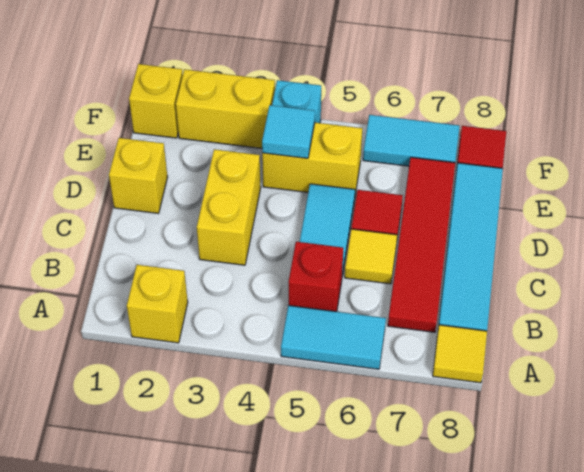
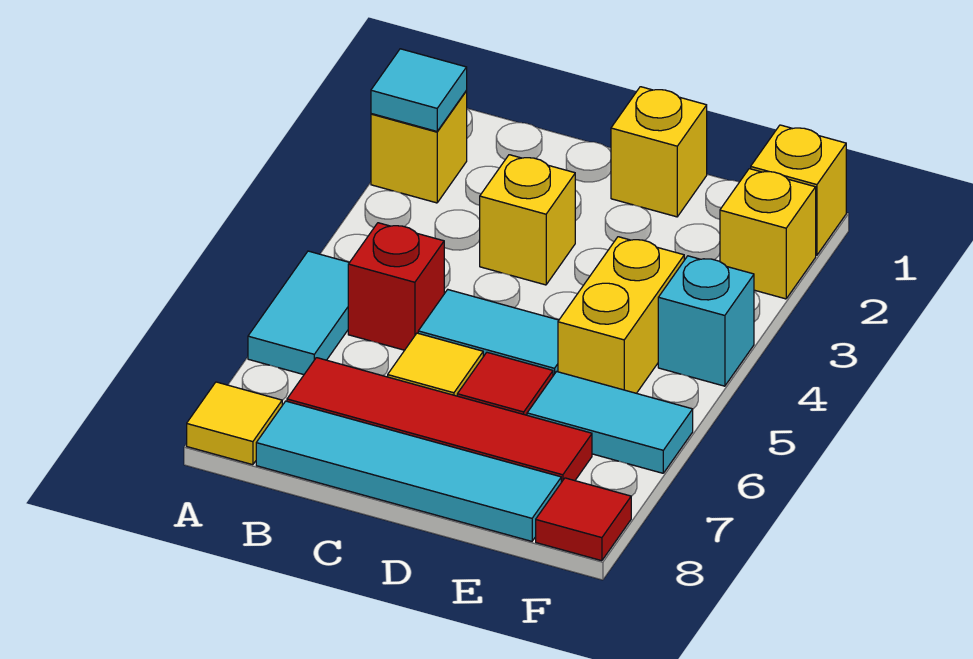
yellow 1x2 brick [197,149,261,265] -> yellow 1x1 brick [480,155,575,285]
cyan 1x1 tile [262,105,315,158] -> cyan 1x1 tile moved to [371,49,467,131]
yellow 1x2 brick [176,69,275,148] -> yellow 1x1 brick [720,169,816,299]
cyan 1x2 tile [363,115,460,166] -> cyan 1x2 tile turned to [527,372,693,473]

